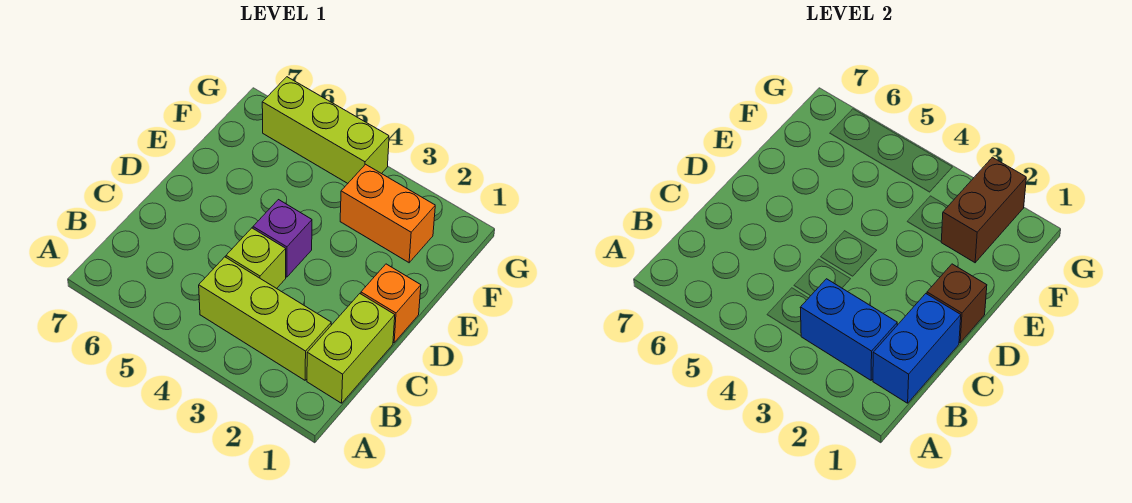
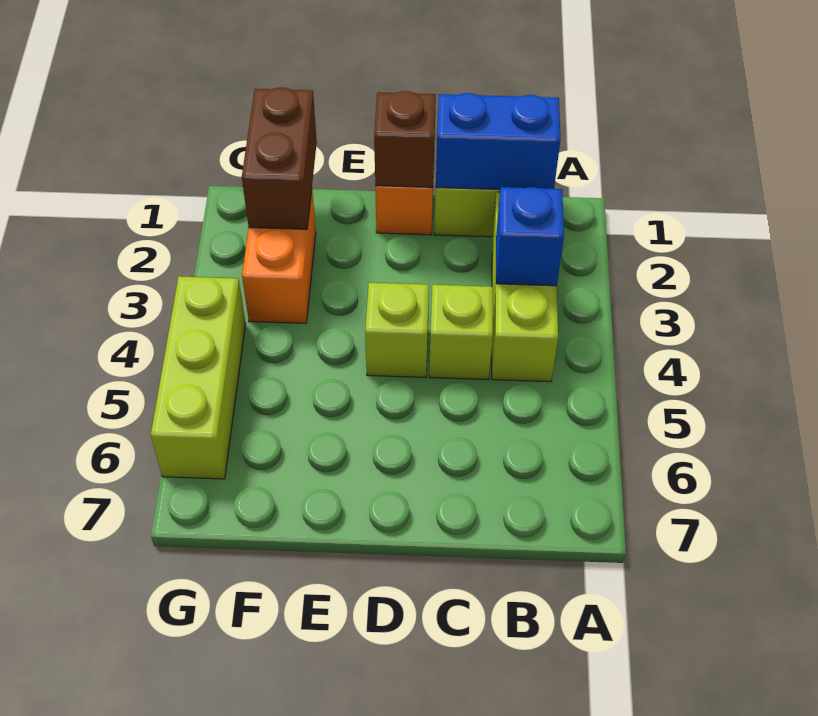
blue 1x2 brick [800,279,897,380] -> blue 1x1 brick [496,187,564,286]
purple 1x1 brick [253,200,312,277] -> lime 1x1 brick [365,283,429,377]
brown 1x2 brick [941,157,1026,263] -> brown 1x2 brick turned to [242,88,317,229]

